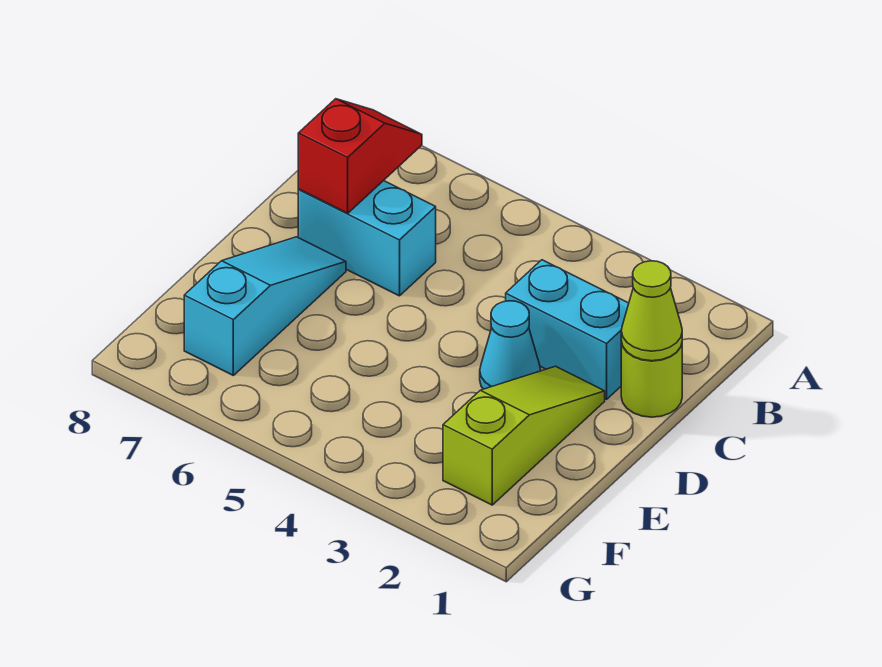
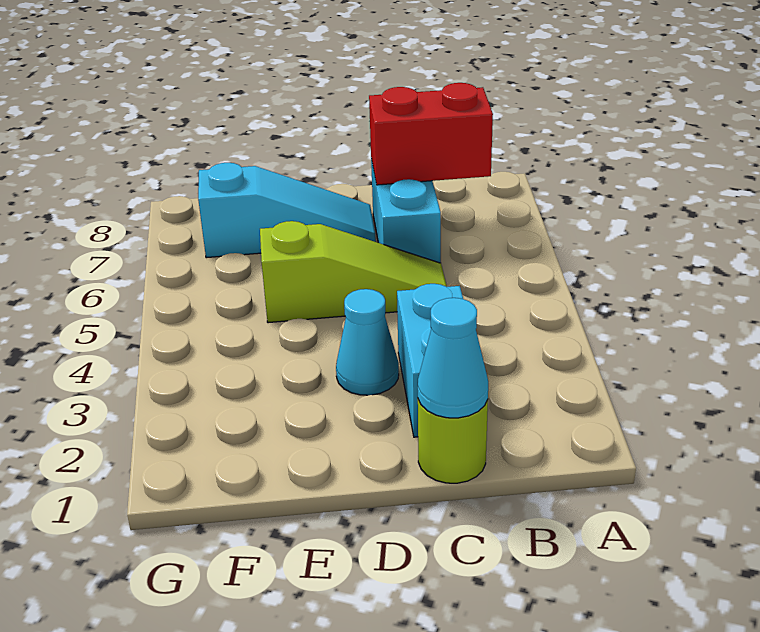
red 1x2 slope [298,99,422,213] -> red 1x2 brick [369,83,493,185]
lime 1x1 cone [621,261,682,361] -> cyan 1x1 cone [418,298,488,418]
lime 1x3 slope [443,366,605,505] -> lime 1x3 slope moved to [260,221,447,323]

